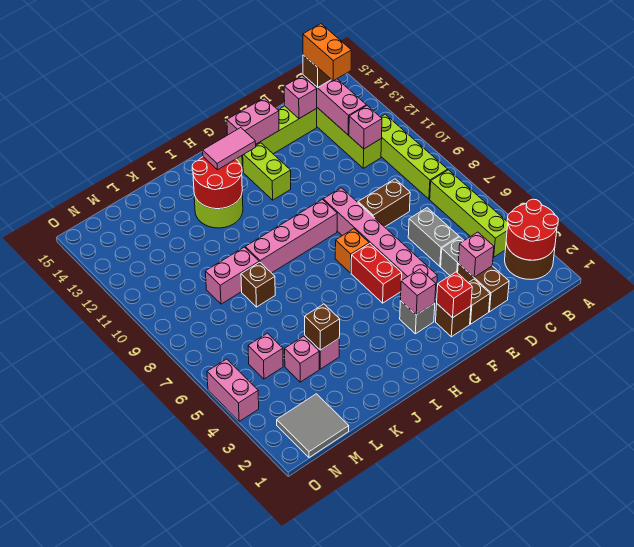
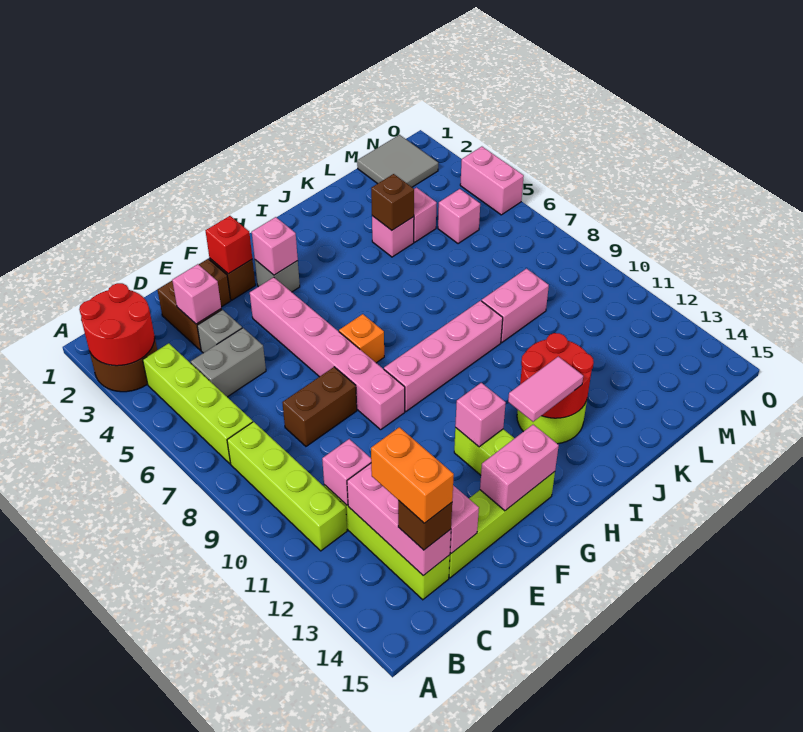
grey 1x2 brick [408,208,459,266] -> grey 1x2 brick turned to [191,328,266,397]
red 1x2 brick [351,243,402,303] -> none
none -> pink 1x1 brick [455,383,506,447]
brown 1x1 brick [241,262,275,307] -> none

